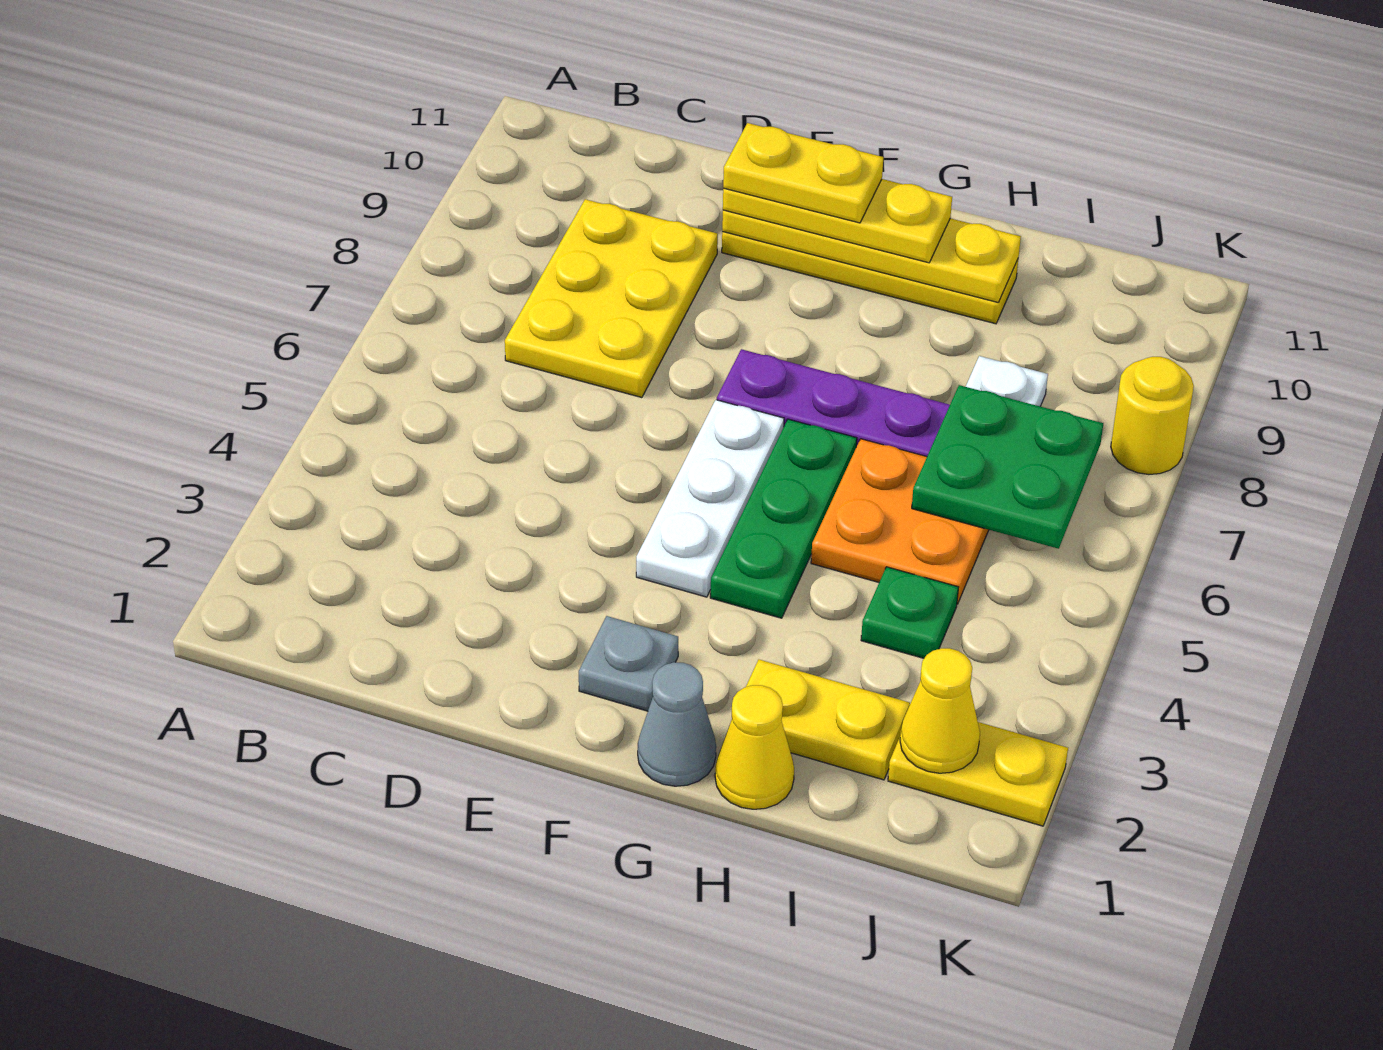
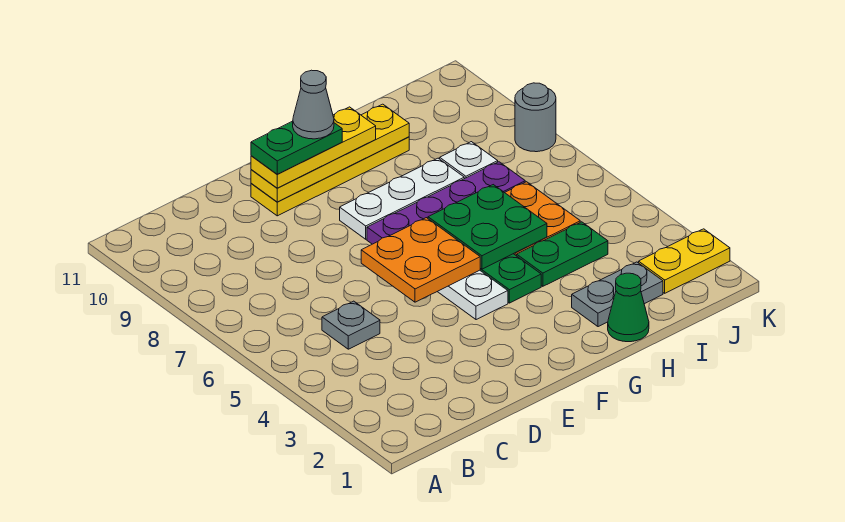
yellow 2x3 plate [505,199,718,398] -> none
none -> orange 2x2 plate [361,218,480,302]
yellow 1x2 plate [723,123,883,223] -> green 1x2 plate [251,121,342,174]
grey 1x1 plate [579,616,678,711] -> grey 1x1 plate moved to [322,301,380,349]
none -> white 1x3 plate [340,158,464,239]
grey 1x1 cone [638,662,716,786] -> grey 1x1 cone moved to [293,70,334,139]
yellow 1x1 cone [715,685,794,809] -> green 1x1 cone [608,273,649,342]
yellow 1x2 plate [746,660,910,780] -> grey 1x2 plate [572,262,663,327]
green 1x1 plate [861,567,958,658] -> green 1x2 plate [517,222,608,286]
green 2x2 plate [912,385,1103,549] -> green 2x2 plate moved to [428,185,547,269]
yellow 1x1 cone [900,648,980,773] -> none
yellow 1x1 round brick [1111,357,1194,474] -> grey 1x1 round brick [515,83,556,152]

